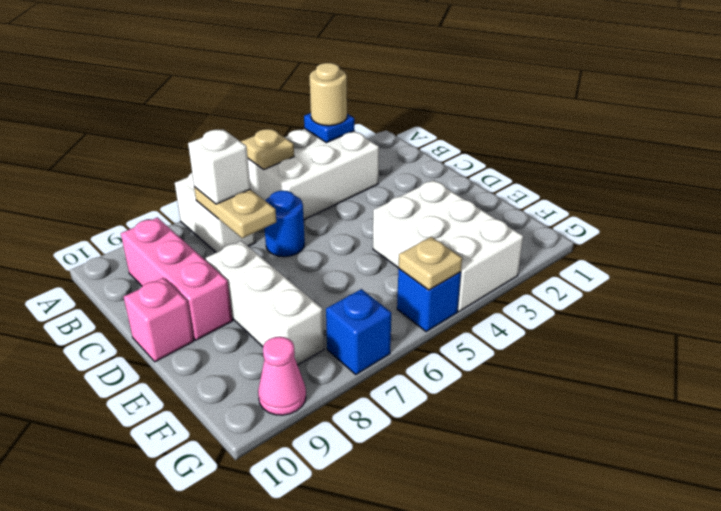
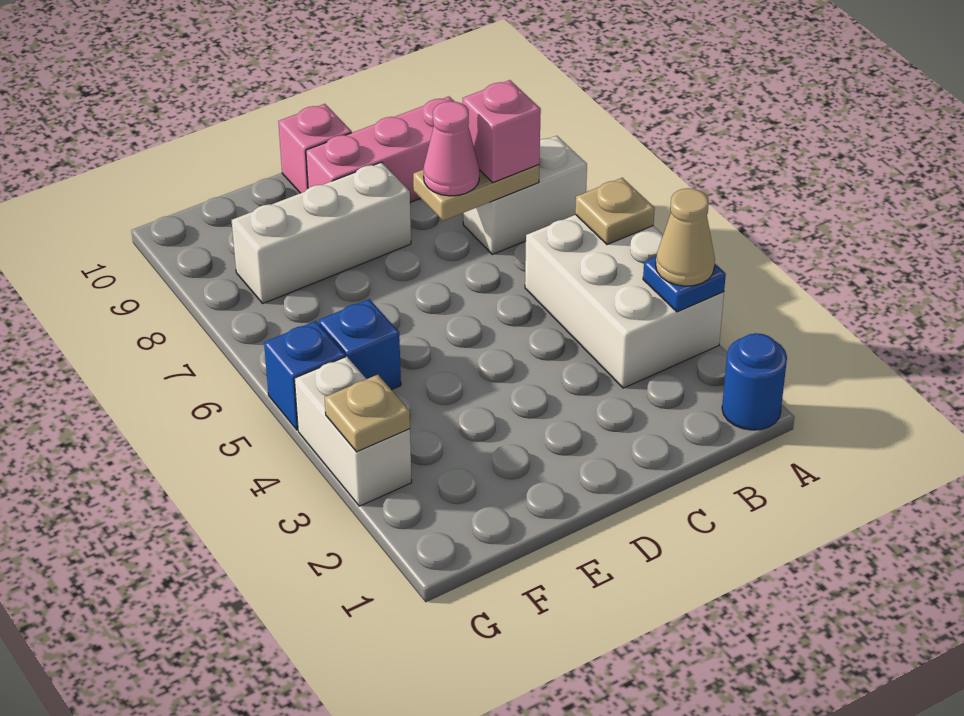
tan 1x1 round brick [310,63,347,126] -> tan 1x1 cone [656,188,715,286]
white 1x1 brick [188,129,250,204] -> pink 1x1 brick [463,80,541,182]
blue 1x1 round brick [265,191,305,257] -> blue 1x1 round brick moved to [722,333,787,430]
white 2x3 brick [373,180,523,312] -> white 1x2 brick [294,356,412,506]
tan 1x1 plate [399,237,462,290] -> tan 1x1 plate moved to [325,375,410,452]
blue 1x1 brick [326,289,391,374] -> blue 1x1 brick moved to [319,299,401,390]
pink 1x1 cone [258,337,306,415] -> pink 1x1 cone moved to [423,101,479,196]

